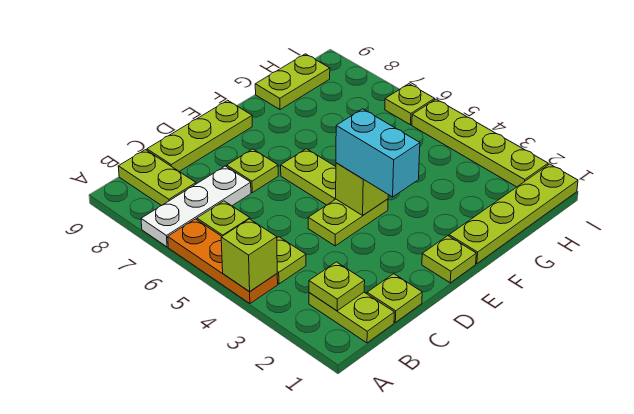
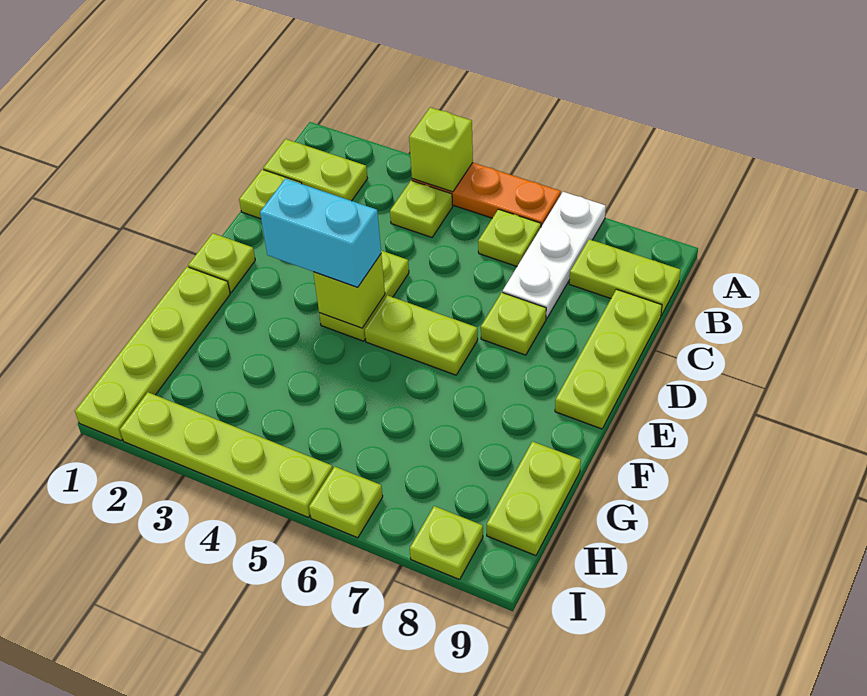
lime 1x1 plate [309,262,365,311] -> lime 1x1 plate moved to [410,506,483,580]

